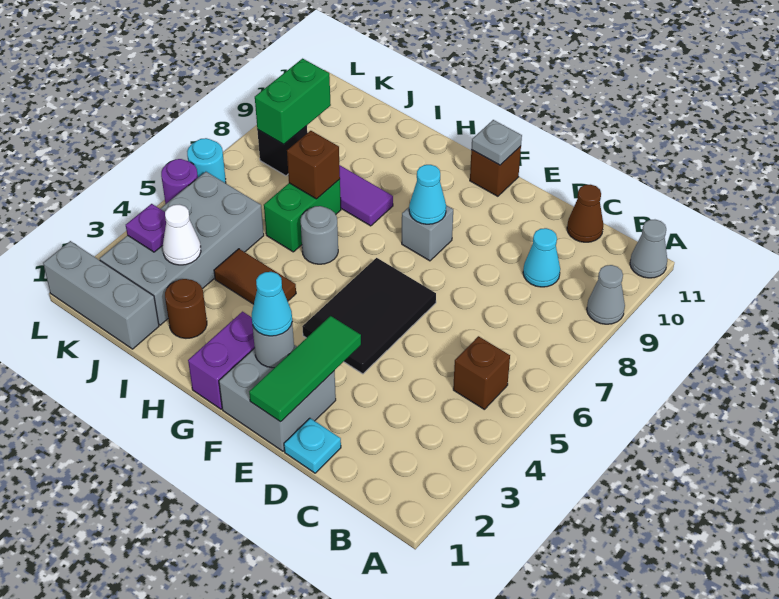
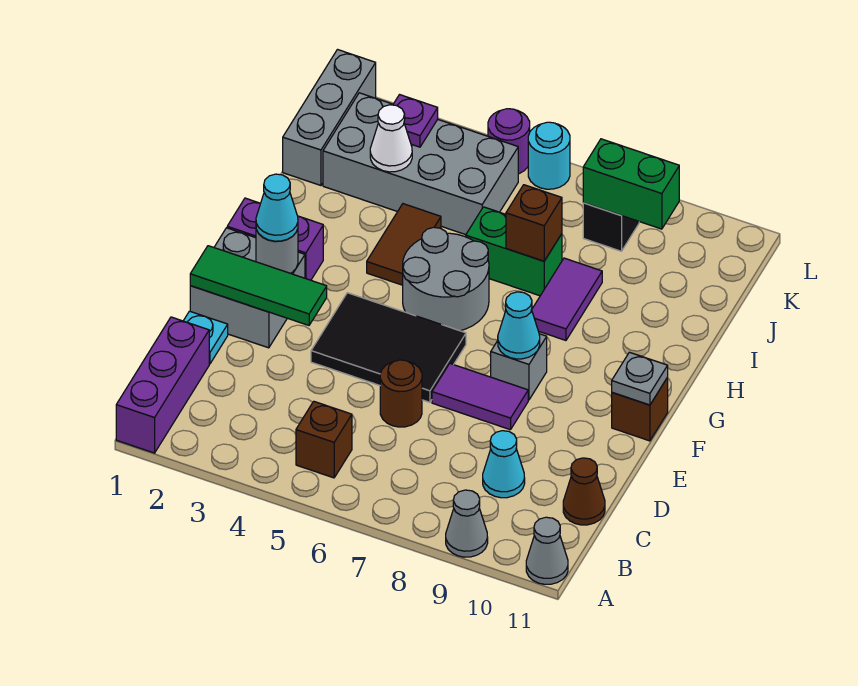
none -> purple 1x3 brick [116,317,209,453]
none -> purple 1x2 tile [432,364,528,430]
grey 1x1 round brick [300,206,338,264] -> grey 2x2 round brick [403,227,489,331]
brown 1x1 round brick [165,279,207,338] -> brown 1x1 round brick moved to [380,360,422,427]

